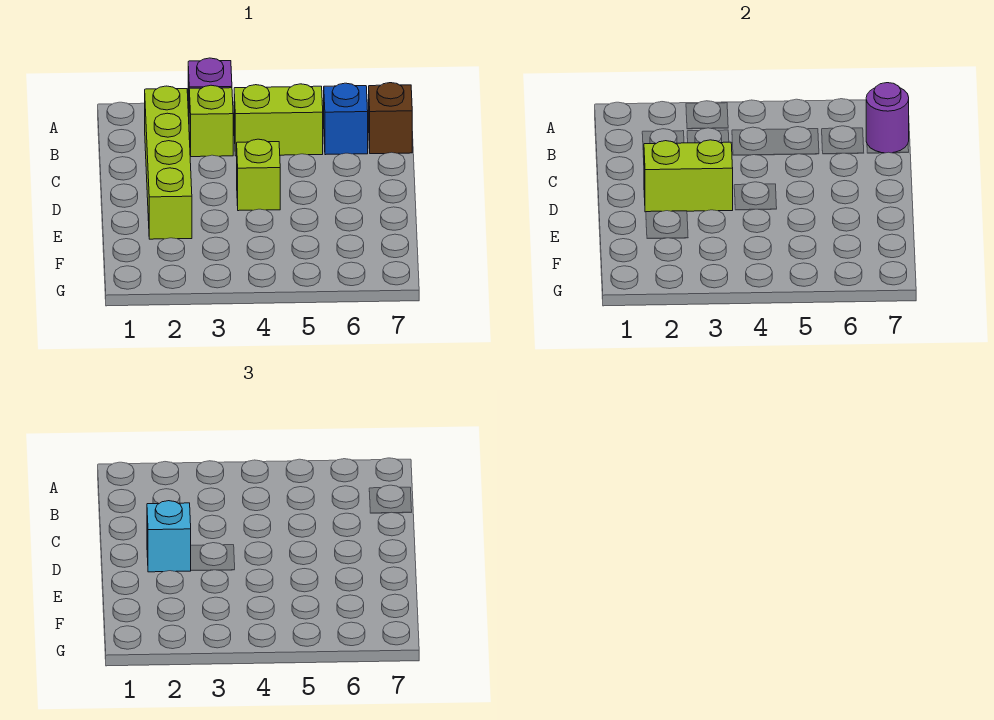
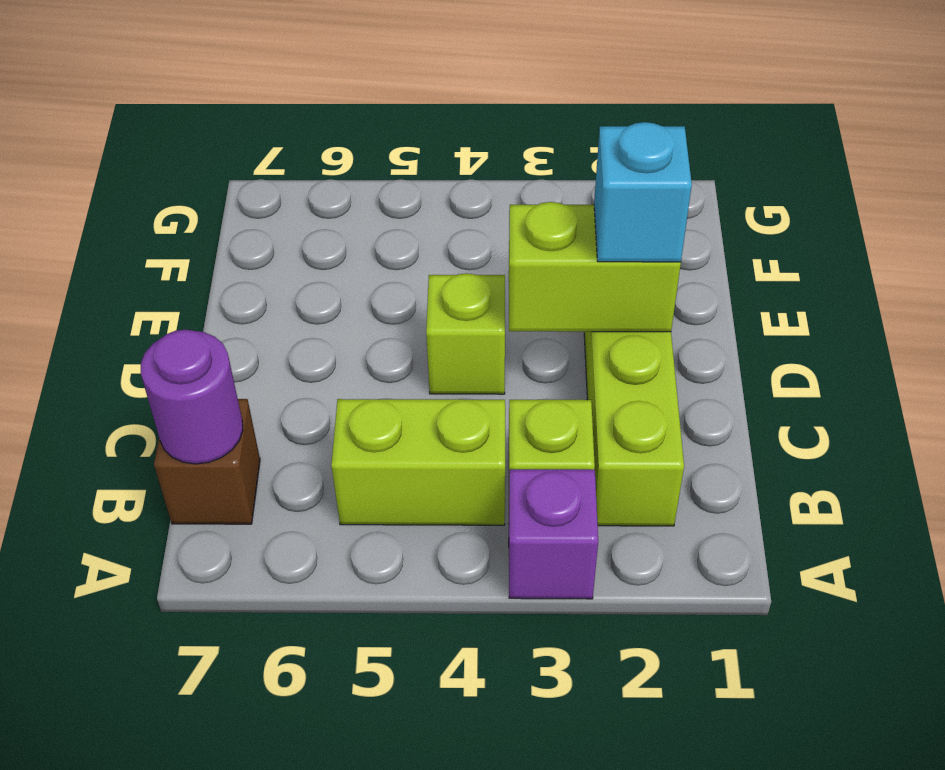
blue 1x1 brick [324,83,368,155] -> none

